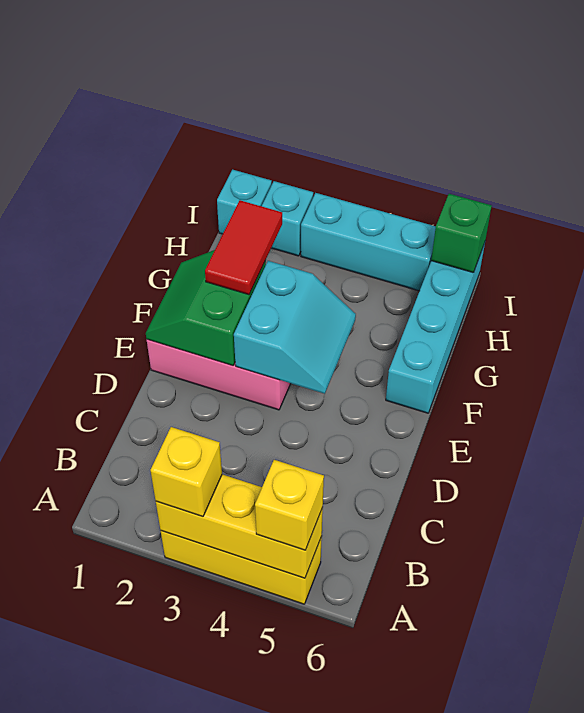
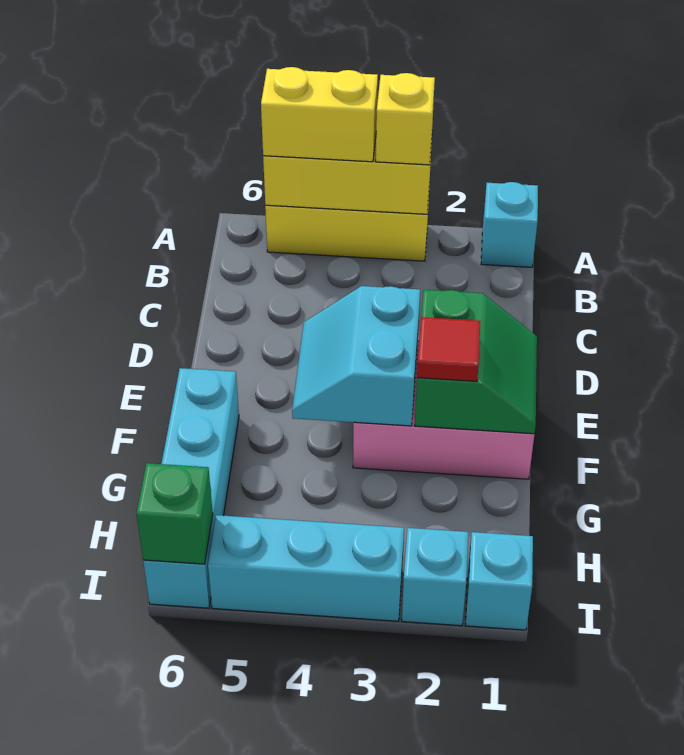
none -> cyan 1x1 brick [481,182,538,267]
yellow 1x1 brick [255,460,324,550] -> yellow 1x2 brick [261,67,378,162]
red 1x2 tile [205,200,282,295] -> red 1x1 tile [417,317,480,381]

